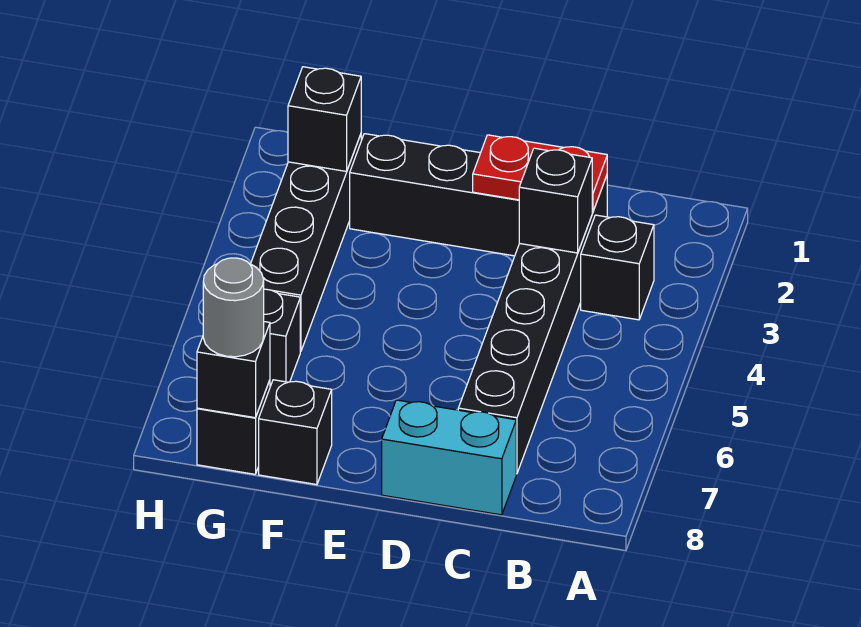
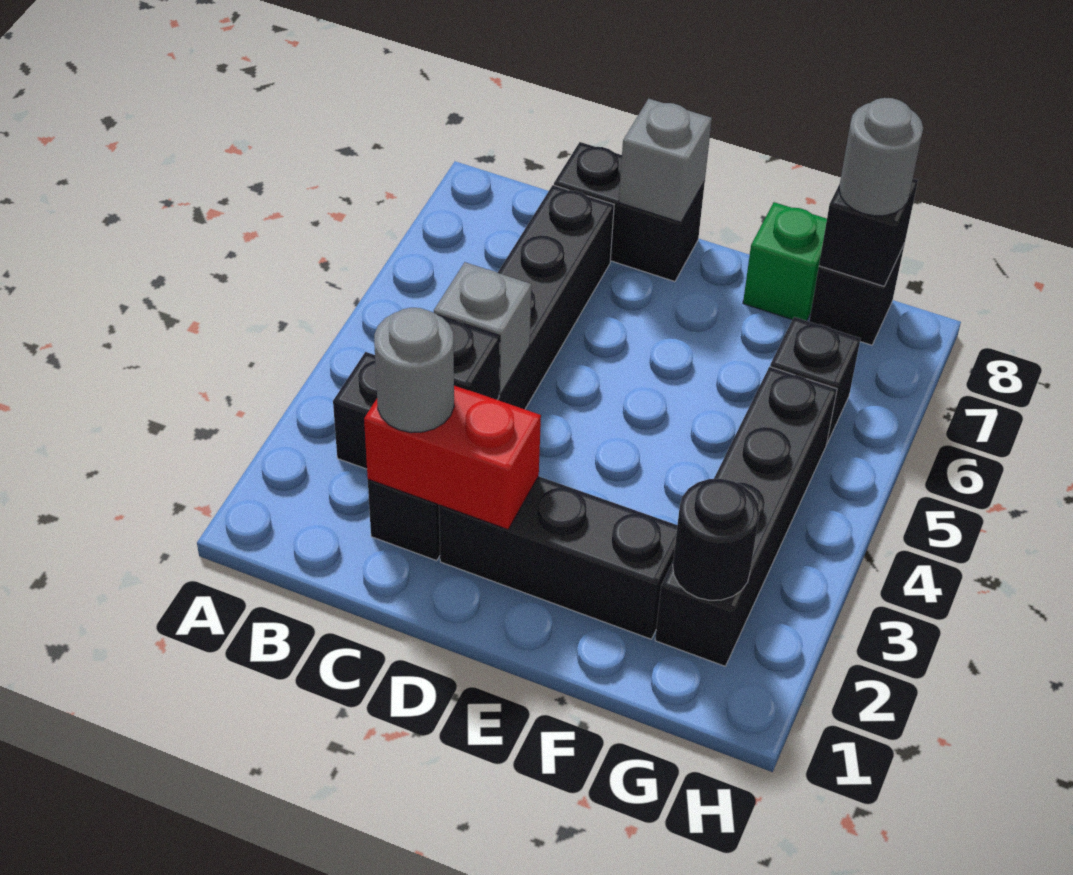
red 1x2 plate [473,135,607,212] -> red 1x2 brick [364,385,541,529]
none -> grey 1x1 round brick [374,308,454,433]
none -> grey 1x1 brick [434,262,531,394]
cyan 1x2 brick [382,400,516,515] -> black 1x2 brick [554,142,705,282]
none -> grey 1x1 brick [619,99,712,222]
black 1x1 brick [259,380,332,485] -> green 1x1 brick [743,202,827,321]
black 1x1 brick [288,67,361,171] -> black 1x1 round brick [673,479,760,600]

